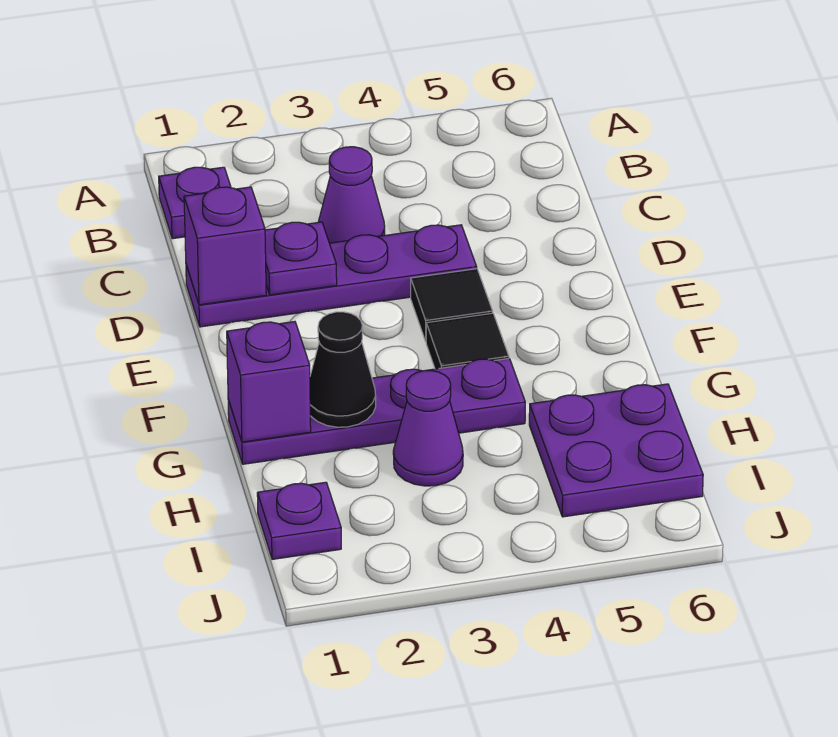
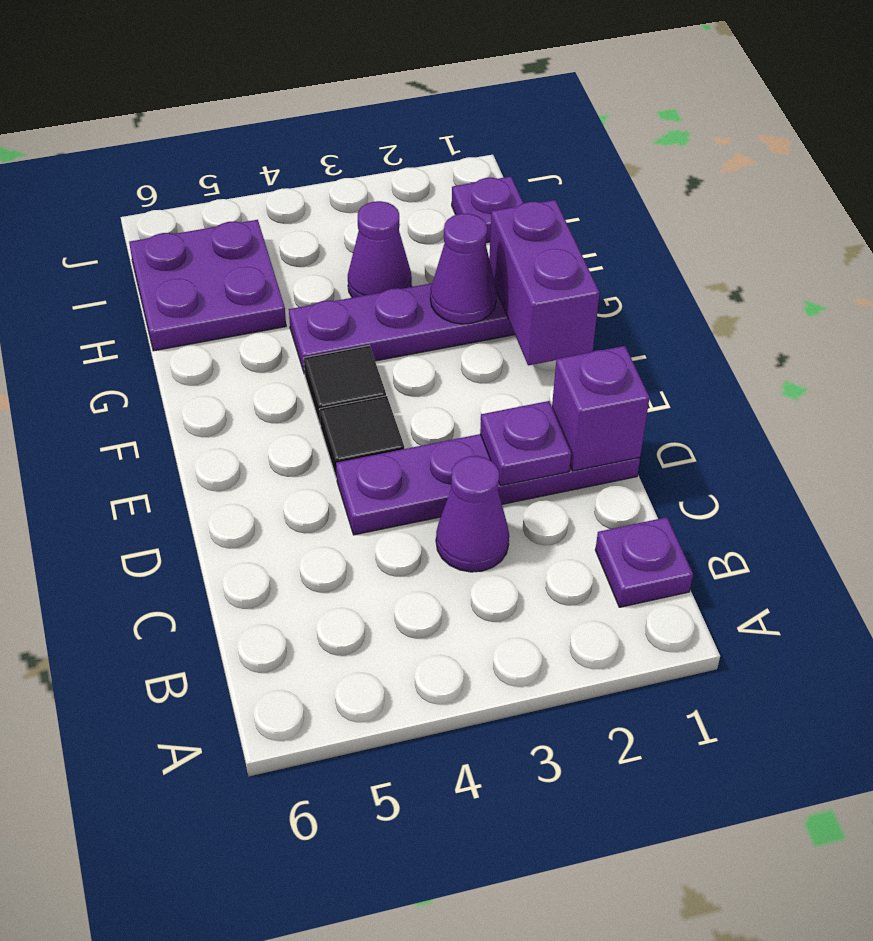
purple 1x1 brick [227,322,311,442] -> purple 1x2 brick [489,200,600,365]
black 1x1 cone [310,312,376,427] -> purple 1x1 cone [430,214,497,324]

